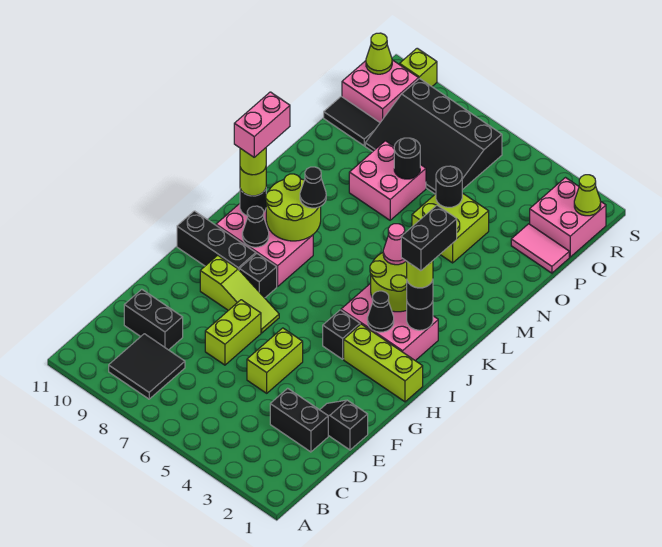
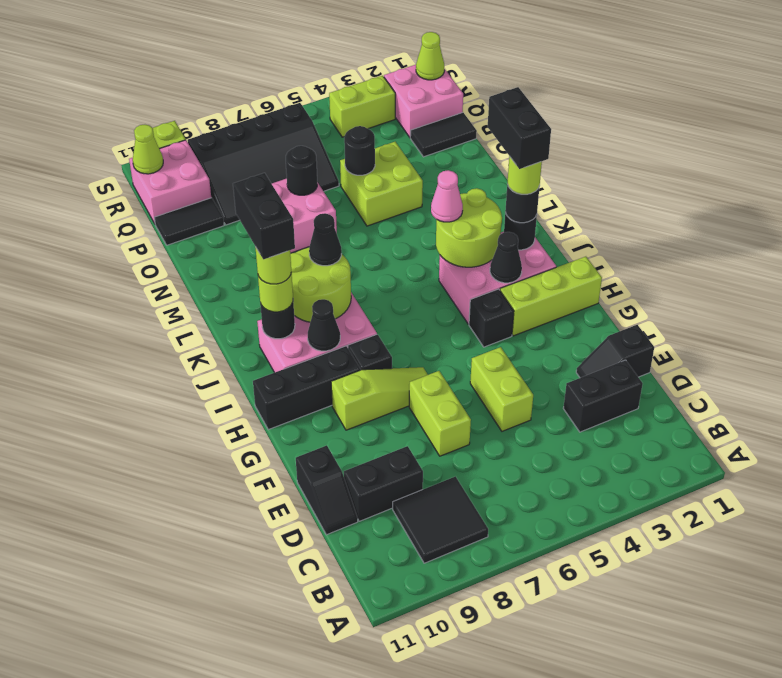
none -> black 1x2 slope [296,445,358,535]
pink 1x2 brick [234,92,290,157] -> black 1x2 brick [233,173,295,259]
pink 1x2 tile [511,224,569,273] -> black 1x2 tile [410,113,477,157]
none -> lime 1x2 brick [329,76,395,137]

